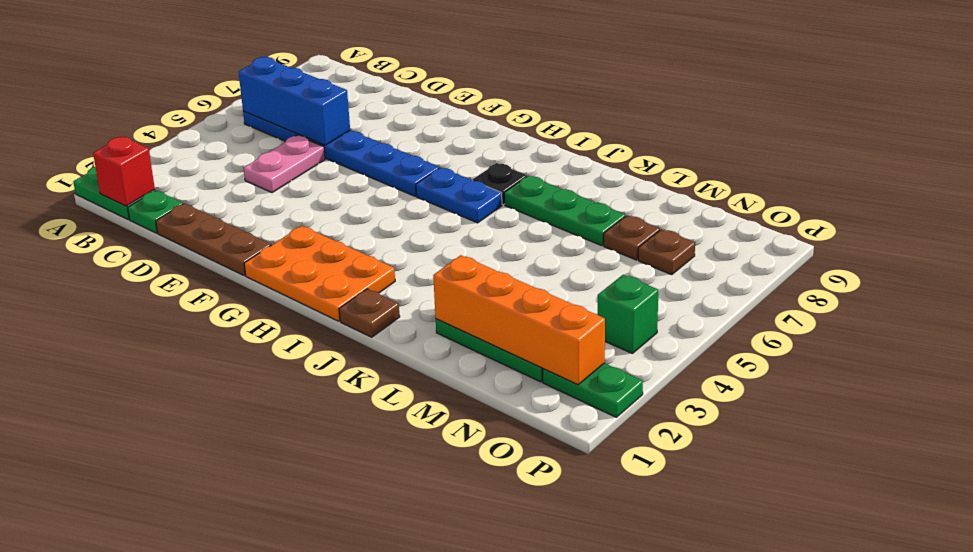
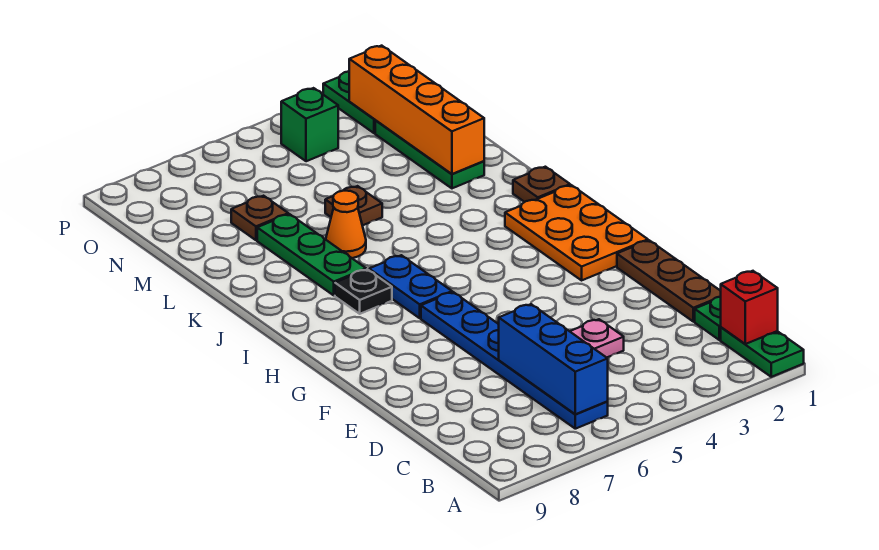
none -> orange 1x1 cone [326,191,366,258]
brown 1x1 plate [638,229,695,275] -> brown 1x1 plate moved to [325,186,382,226]

